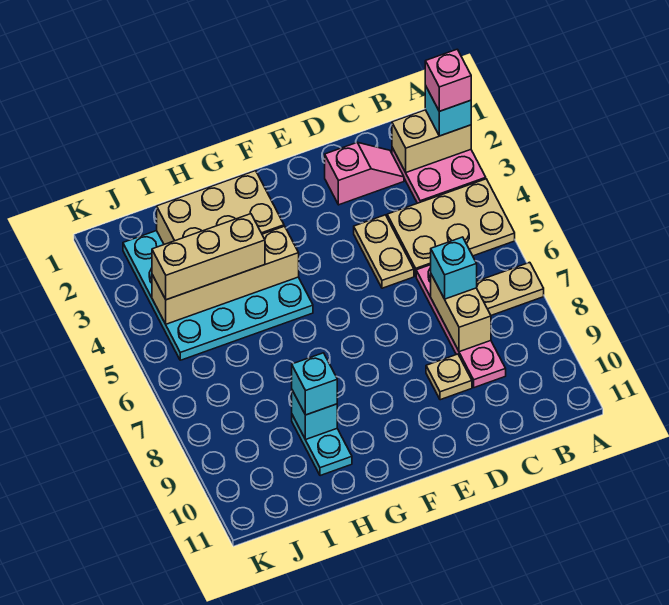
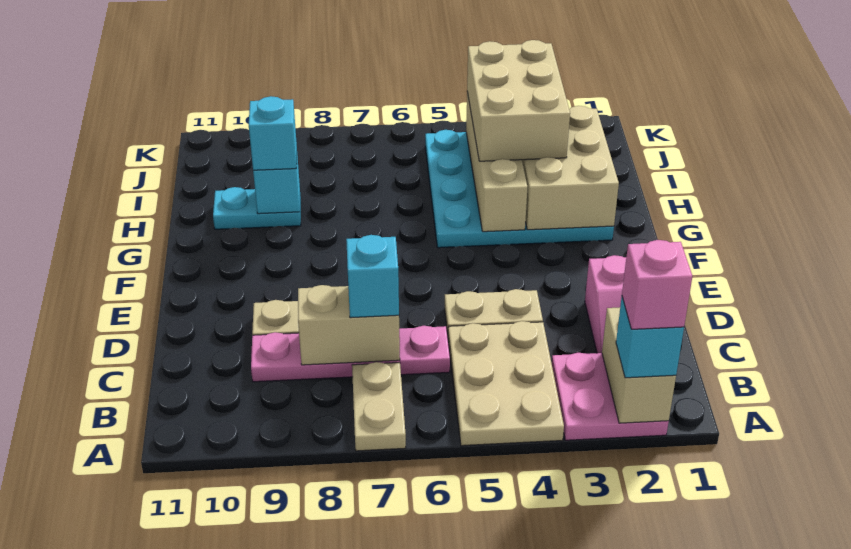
tan 1x3 brick [152,214,265,300] -> tan 2x3 brick [467,40,570,161]

